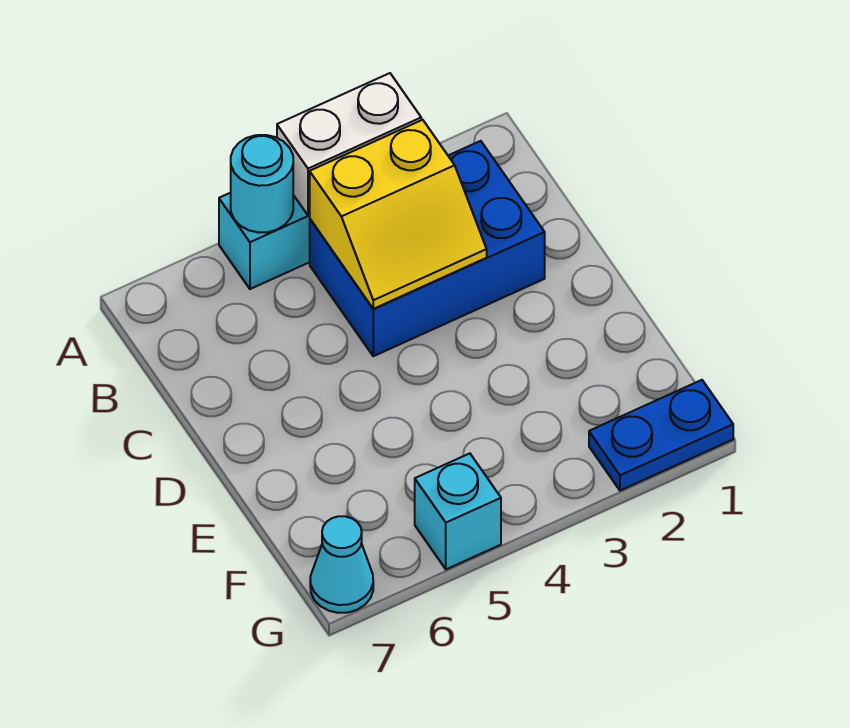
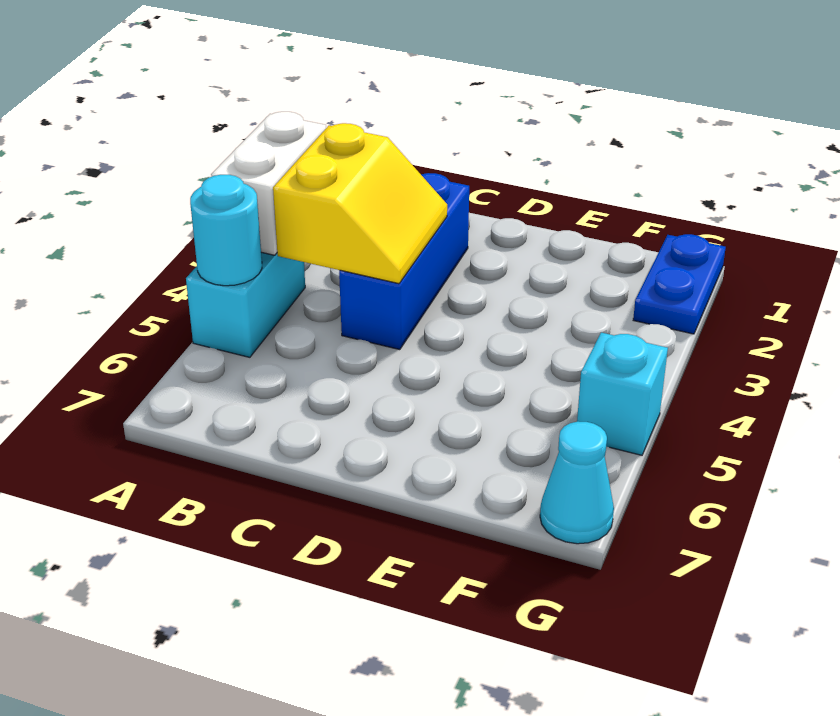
blue 2x3 brick [310,141,545,356] -> blue 1x3 brick [339,173,469,350]

